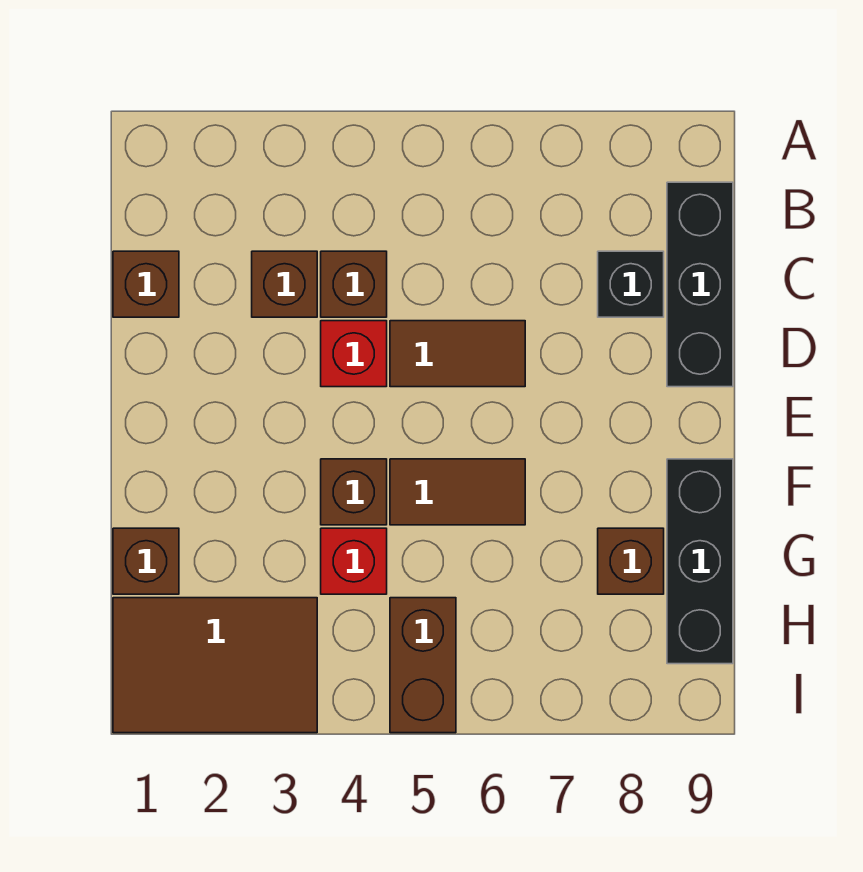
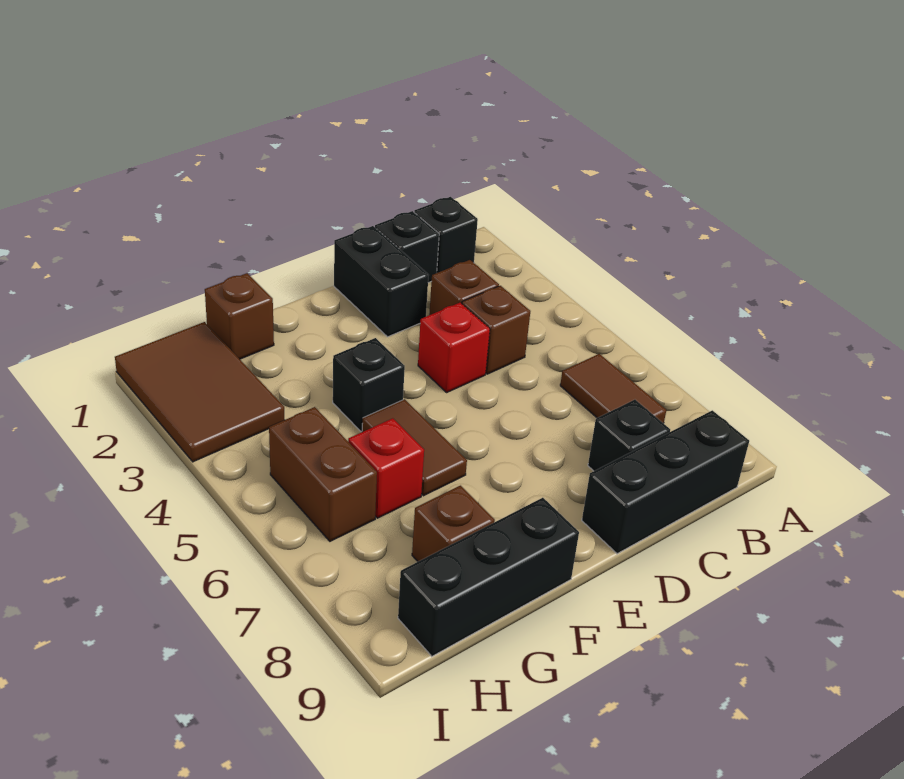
none -> black 1x1 brick [414,197,478,273]
brown 1x1 brick [113,251,179,317] -> black 1x1 brick [375,211,439,283]
none -> black 1x2 brick [334,226,429,337]
brown 1x2 tile [390,321,525,387] -> brown 1x2 tile moved to [560,354,666,423]
brown 1x1 brick [321,459,387,525] -> black 1x1 brick [333,338,405,431]
red 1x1 brick [321,528,387,594] -> red 1x1 brick moved to [348,418,424,518]
brown 1x2 brick [390,598,456,733] -> brown 1x2 brick turned to [269,407,377,541]

